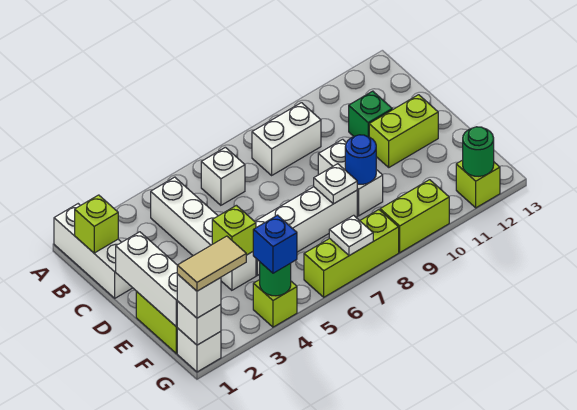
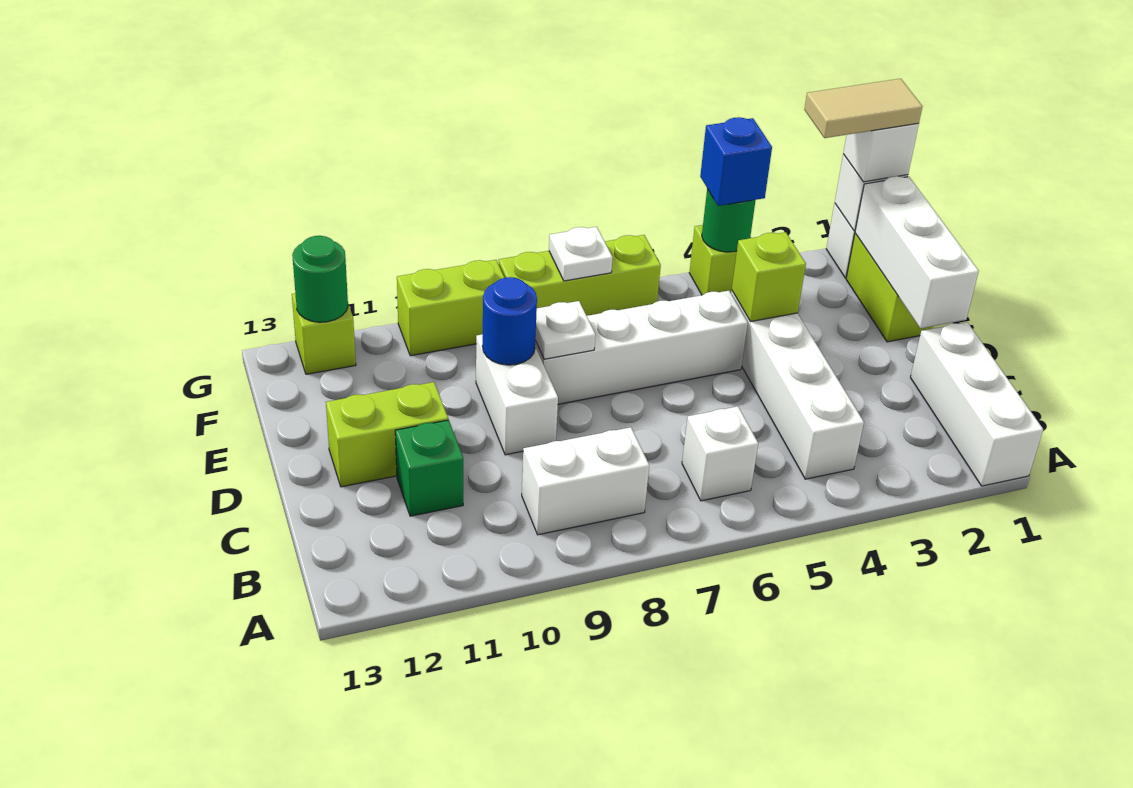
lime 1x1 brick [75,195,118,253] -> none

